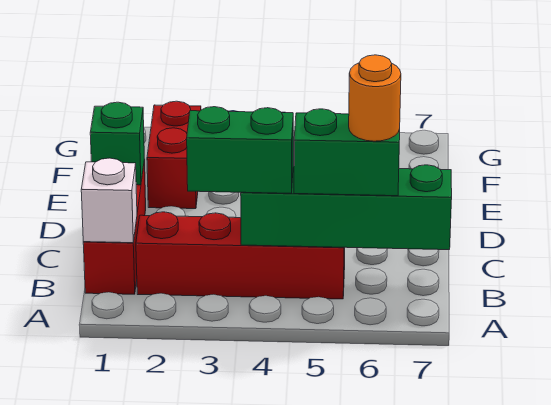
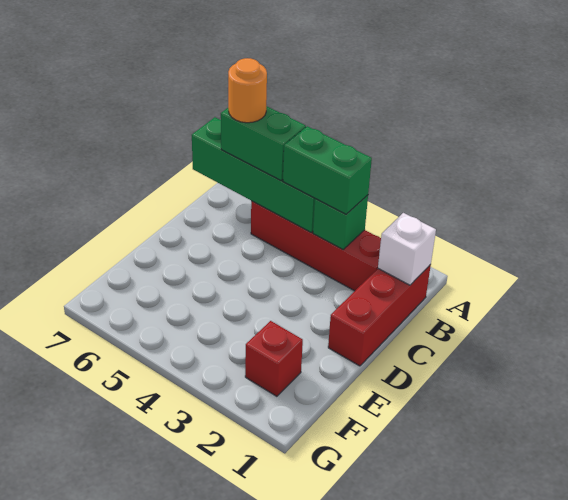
green 1x1 brick [90,102,144,185] -> green 1x1 brick moved to [313,195,368,250]
red 1x2 brick [147,101,201,209] -> red 1x1 brick [245,321,303,396]

